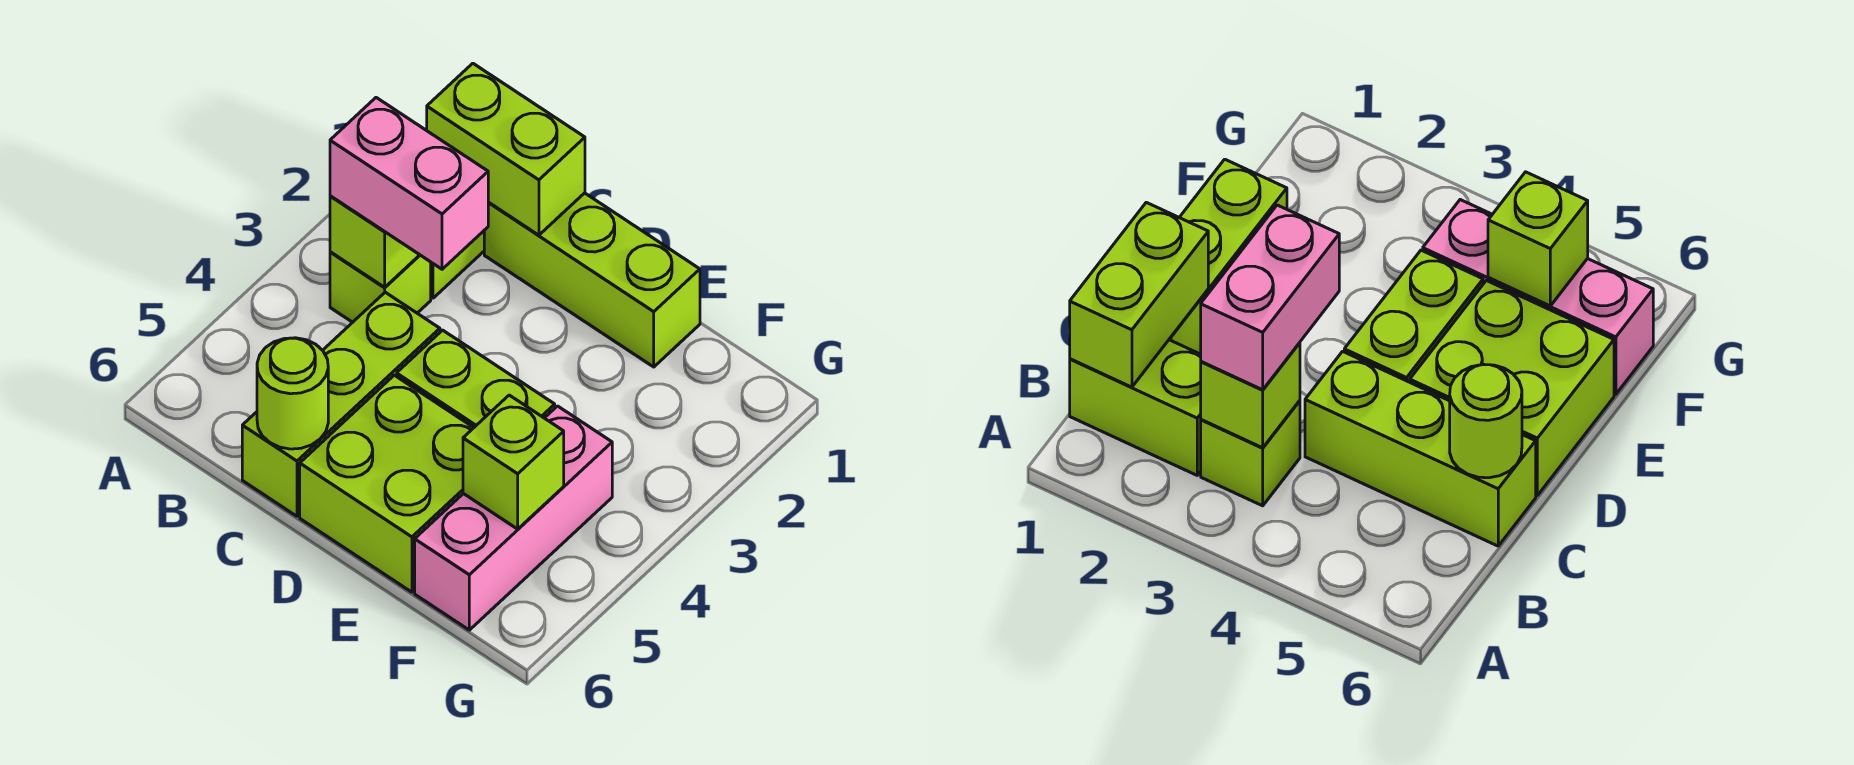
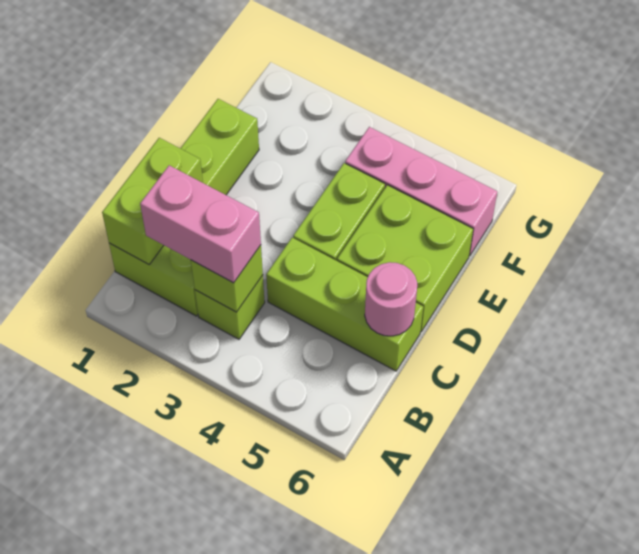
pink 1x2 brick [330,98,488,269] -> pink 1x2 brick turned to [140,165,261,283]
lime 1x1 round brick [257,338,328,449] -> pink 1x1 round brick [365,262,417,336]
lime 1x1 brick [463,395,564,529] -> none

